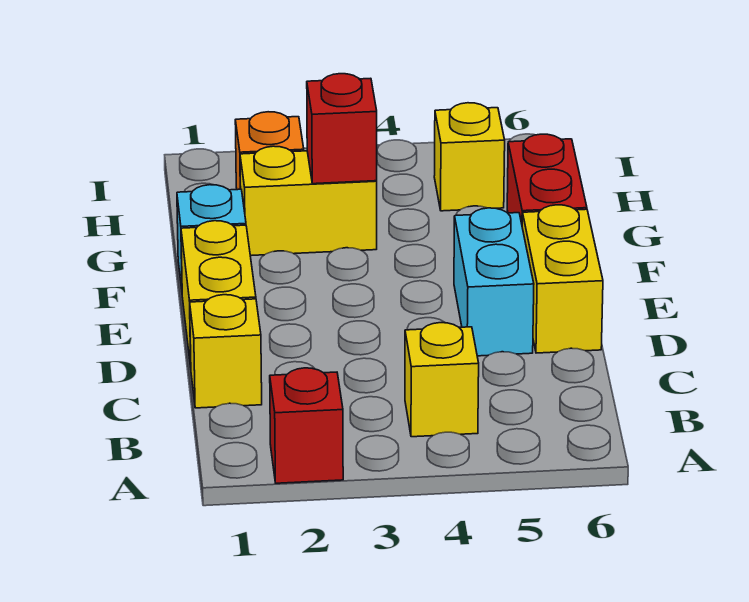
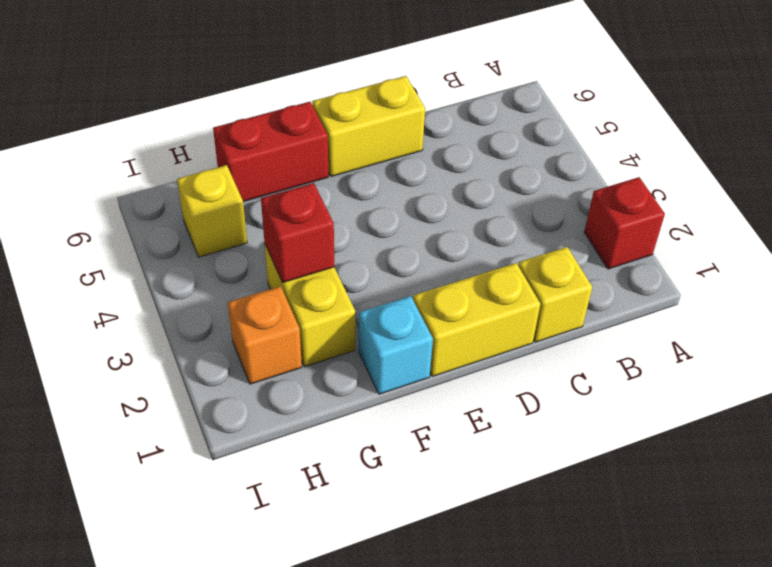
yellow 1x1 brick [405,323,479,437] -> none
cyan 1x2 brick [454,208,534,356] -> none

